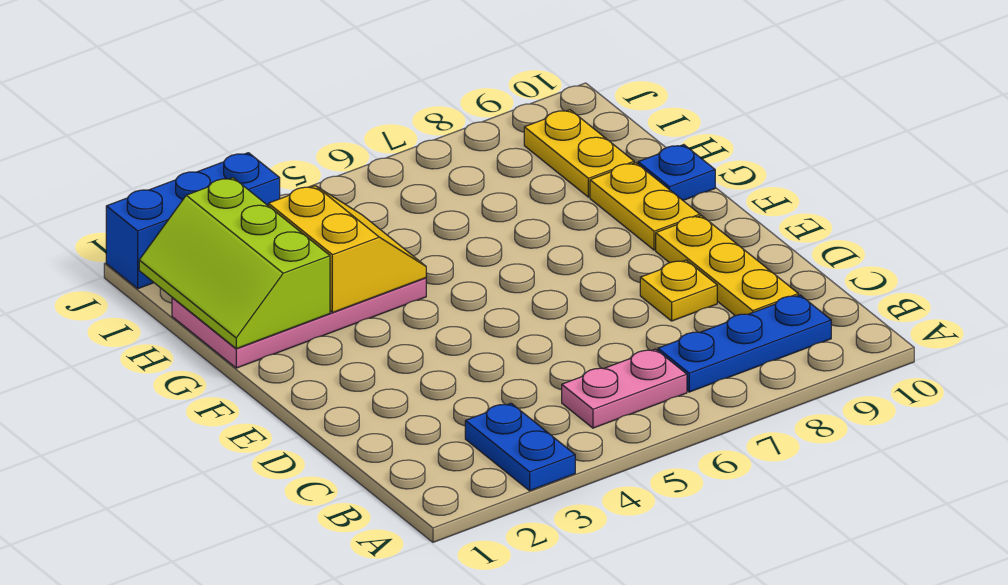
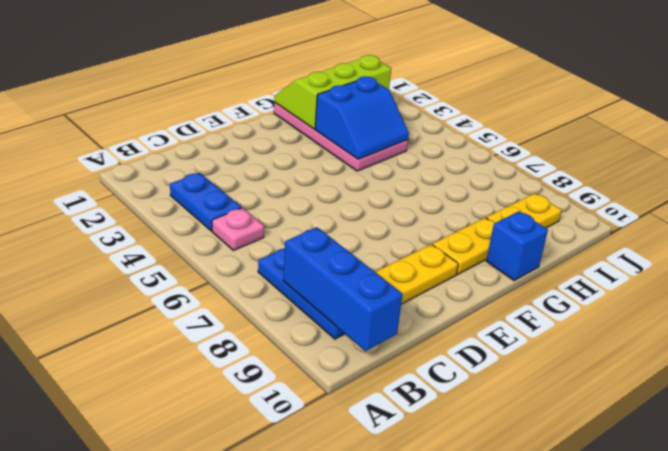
blue 1x2 plate [465,403,575,491] -> blue 1x2 plate turned to [170,173,241,231]
pink 1x2 plate [562,349,687,428] -> pink 1x1 plate [212,208,264,251]
yellow 1x1 plate [640,260,717,321] -> none
yellow 2x2 slope [268,186,426,313] -> blue 2x2 slope [315,76,409,159]
blue 1x1 plate [638,145,715,200] -> blue 1x1 brick [486,211,548,280]
blue 1x3 brick [106,153,280,289] -> blue 1x3 brick moved to [283,227,403,351]

